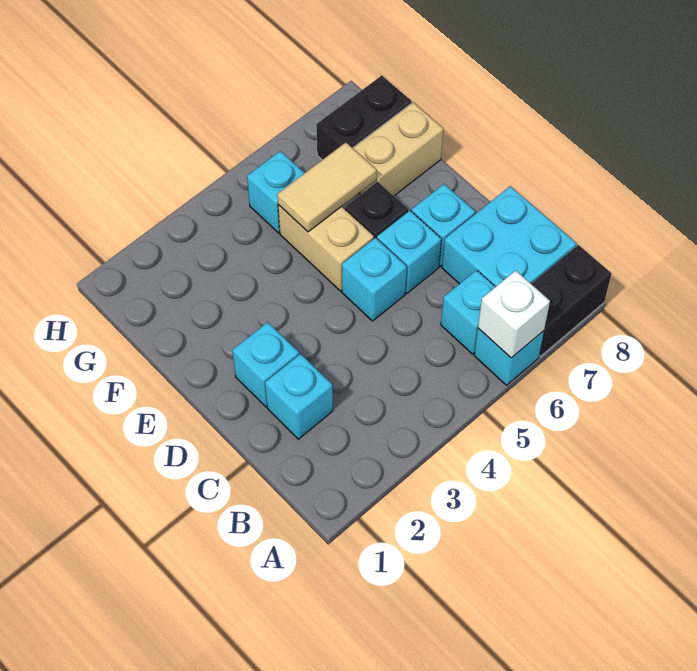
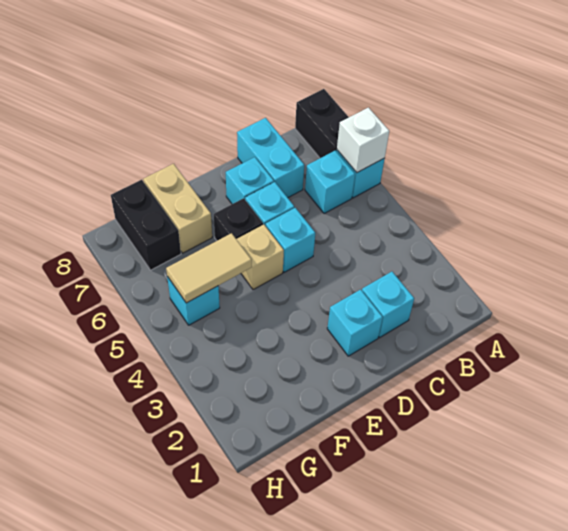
cyan 2x2 brick [442,186,577,287] -> cyan 1x2 brick [237,118,304,198]
tan 1x2 brick [278,205,374,291] -> tan 1x1 brick [236,225,284,290]
tan 1x2 tile [277,143,376,232] -> tan 1x2 tile turned to [166,233,252,303]

